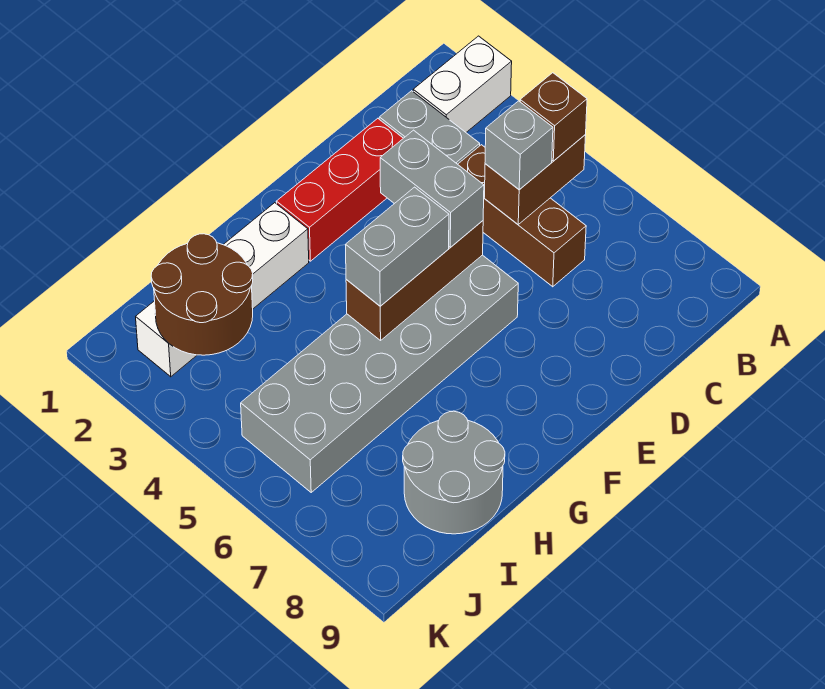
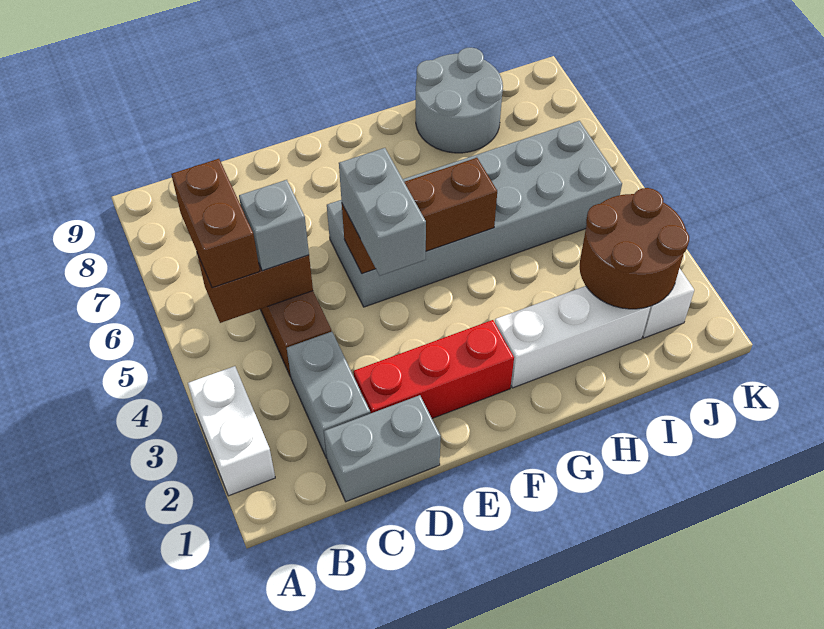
white 1x2 brick [413,36,512,132] -> white 1x2 brick turned to [188,366,275,496]
brown 1x1 brick [520,73,587,161] -> brown 1x2 brick [171,159,260,288]
grey 1x2 brick [346,187,449,306] -> grey 1x2 brick moved to [324,395,441,502]

